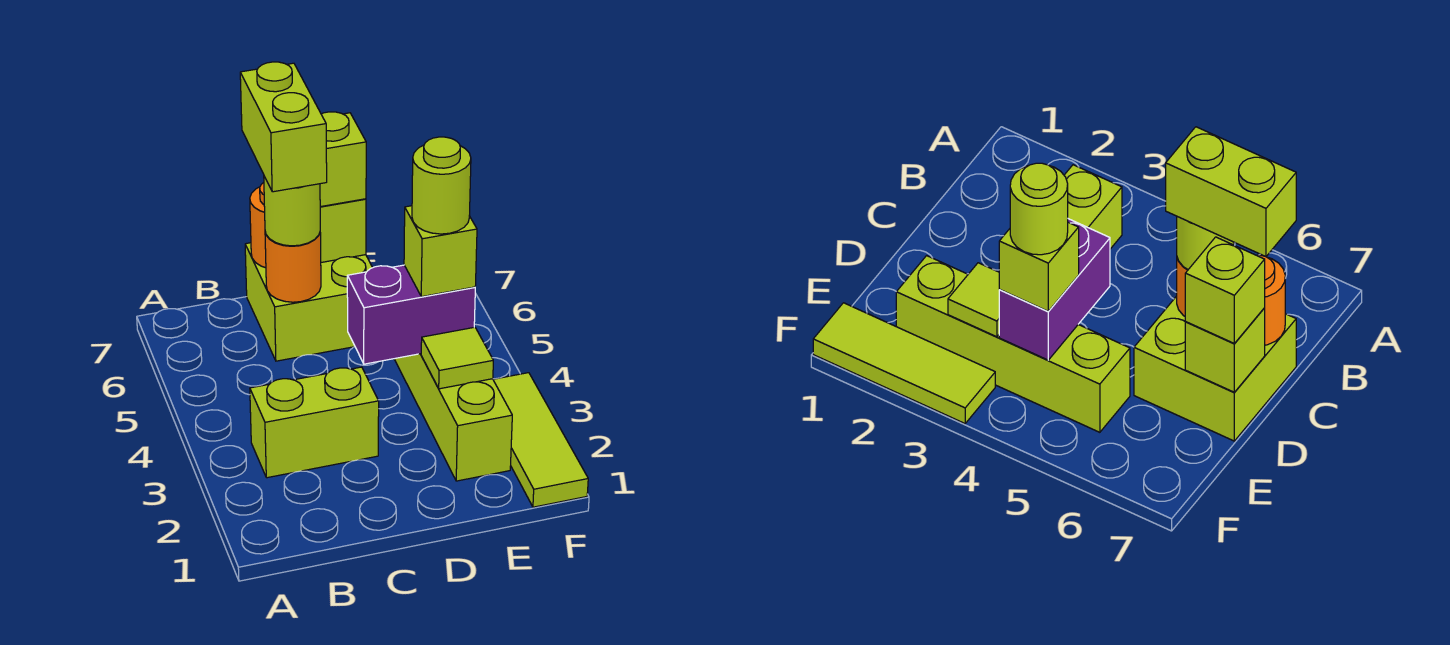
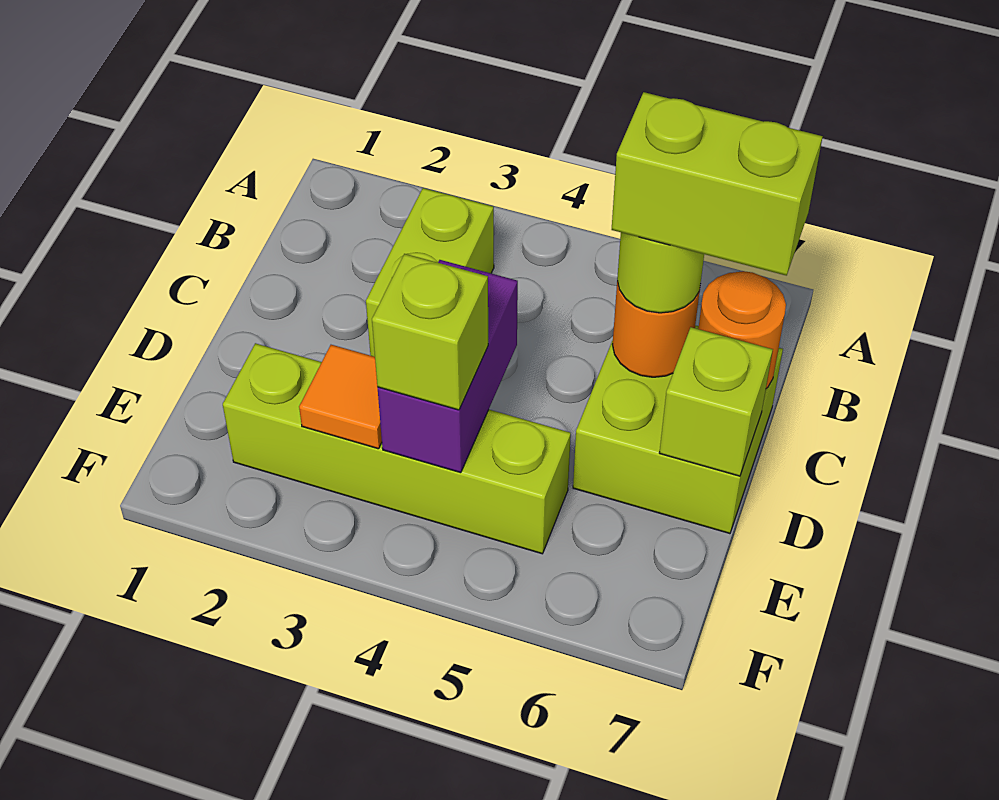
lime 1x1 brick [320,112,366,207] -> none
lime 1x1 tile [421,327,493,389] -> orange 1x1 tile [299,345,382,449]
lime 1x1 round brick [412,137,471,234] -> none
lime 1x3 tile [493,373,588,507] -> none

